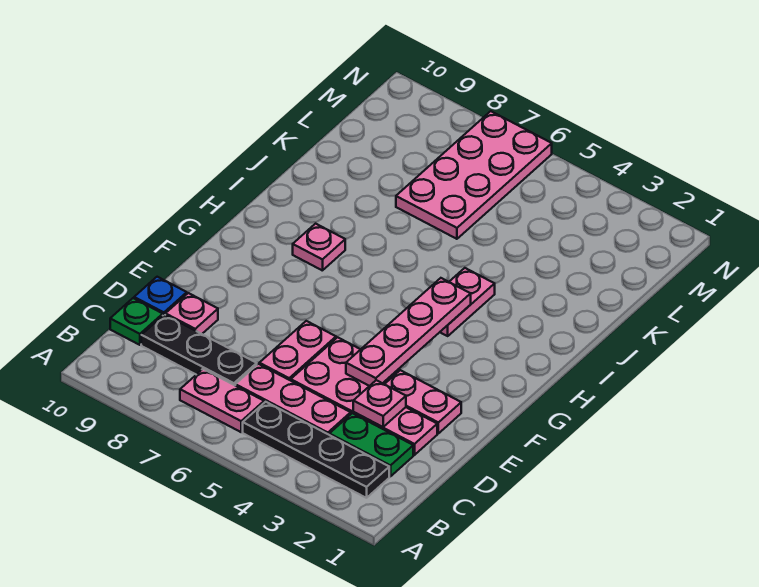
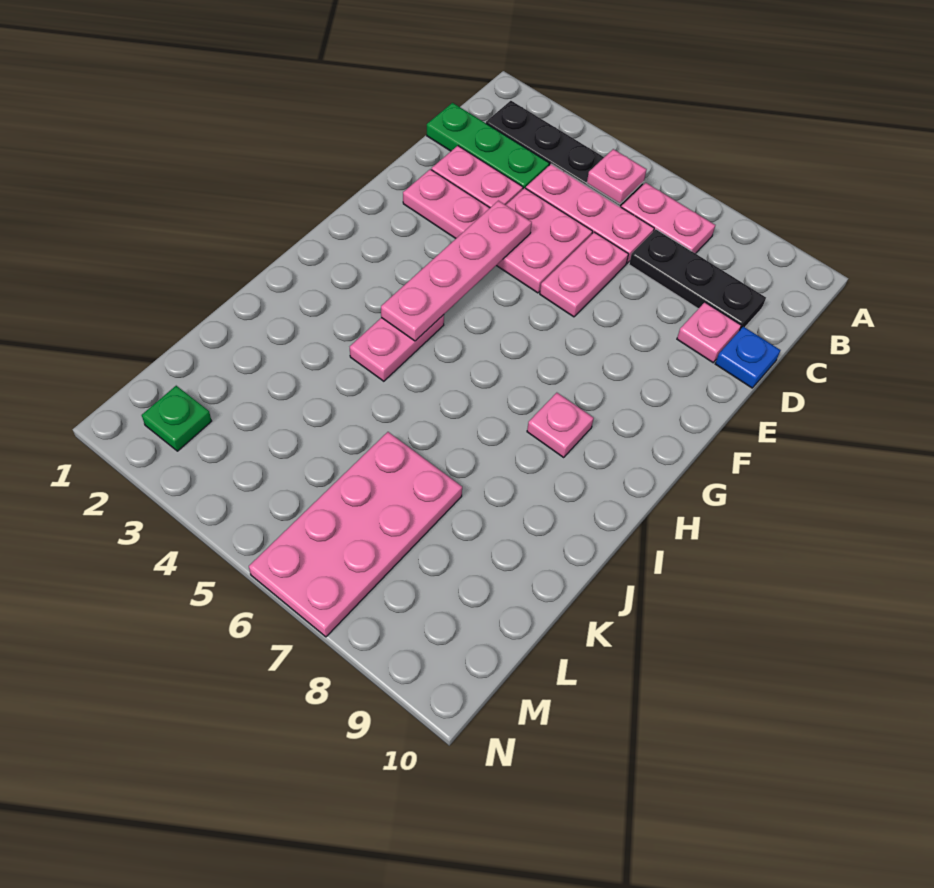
green 1x2 plate [329,413,413,477] -> green 1x3 plate [427,103,549,189]
green 1x1 plate [110,298,163,345] -> green 1x1 plate moved to [142,386,211,451]
pink 1x1 plate [353,380,406,427] -> pink 1x1 plate moved to [587,149,647,204]

